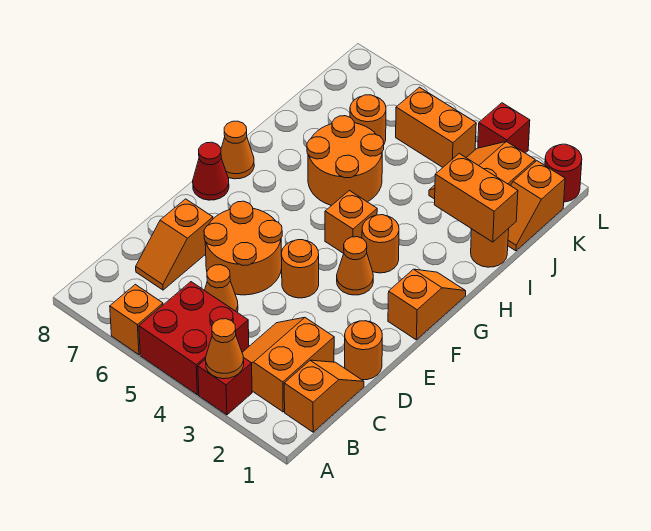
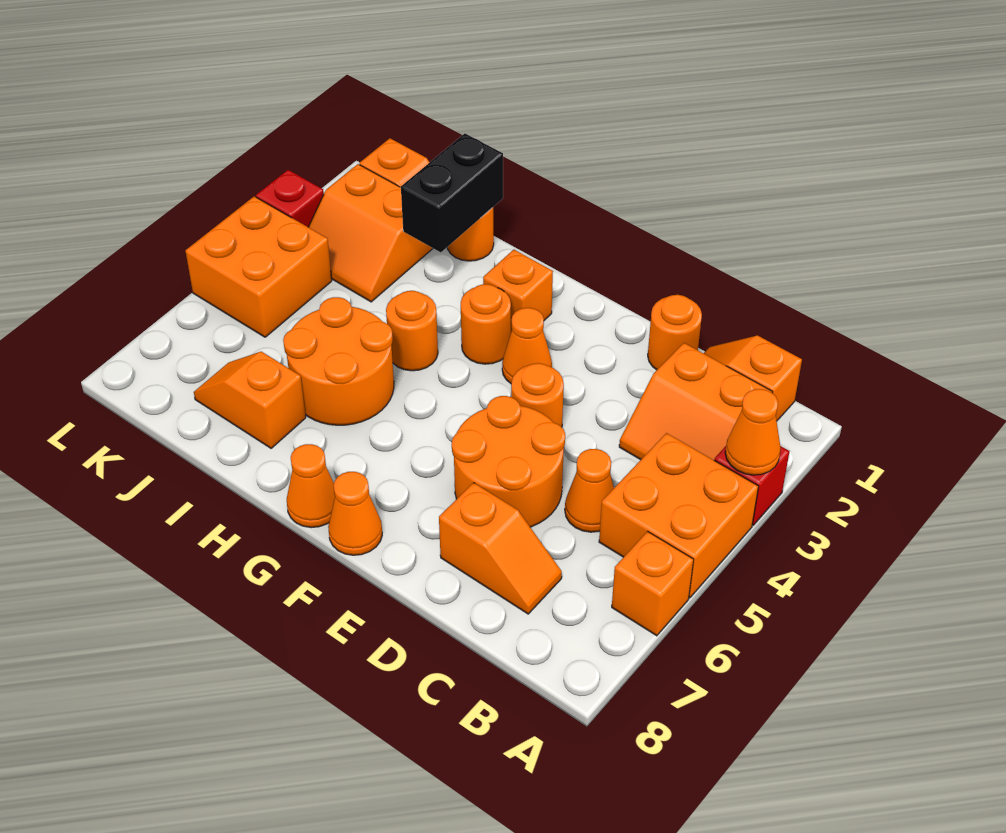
red 2x2 brick [139,282,249,395] -> orange 2x2 brick [599,433,759,598]
orange 1x2 slope [388,269,466,340] -> orange 1x2 slope moved to [194,352,306,448]
red 1x1 cone [193,142,229,200] -> orange 1x1 cone [328,472,382,555]
orange 1x1 brick [325,191,377,253] -> orange 1x1 brick moved to [483,250,553,332]
orange 1x2 brick [434,154,518,242] -> black 1x2 brick [401,134,503,252]
orange 1x1 round brick [350,95,386,144] -> orange 1x1 round brick moved to [386,291,438,371]
orange 1x2 brick [396,87,476,167] -> orange 2x2 brick [186,196,332,337]
red 1x1 round brick [545,144,582,202] -> none

